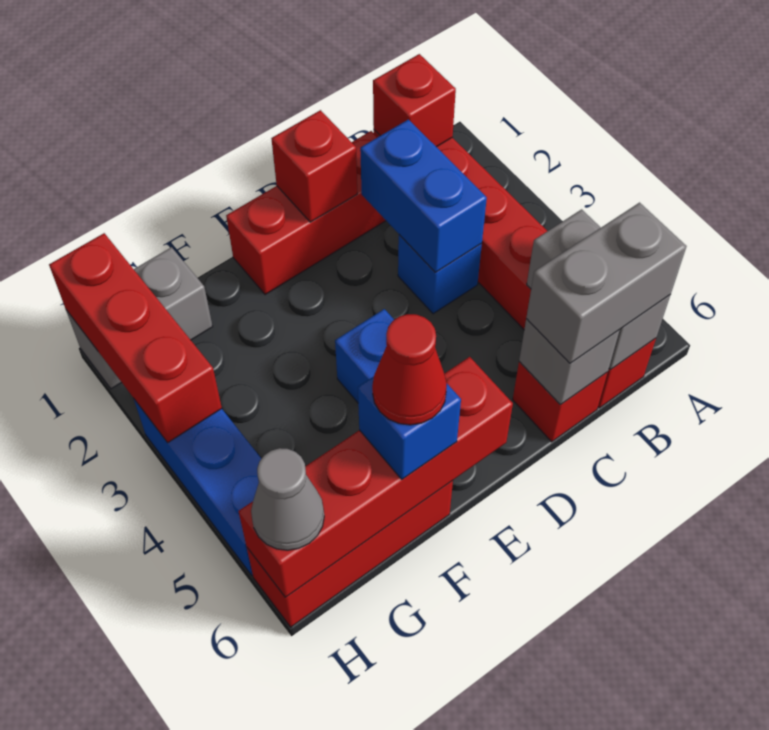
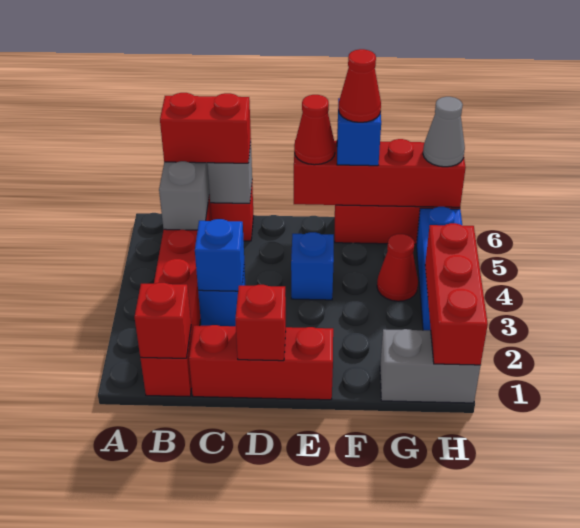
grey 1x2 brick [526,203,686,363] -> red 1x2 brick [160,93,251,163]
blue 1x2 brick [360,120,487,272] -> blue 1x1 brick [195,219,244,291]
none -> red 1x1 cone [294,95,335,165]
none -> red 1x1 cone [377,234,418,301]

